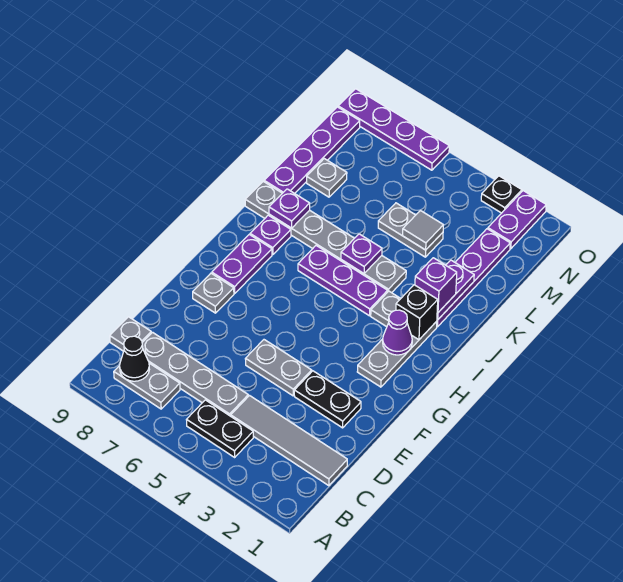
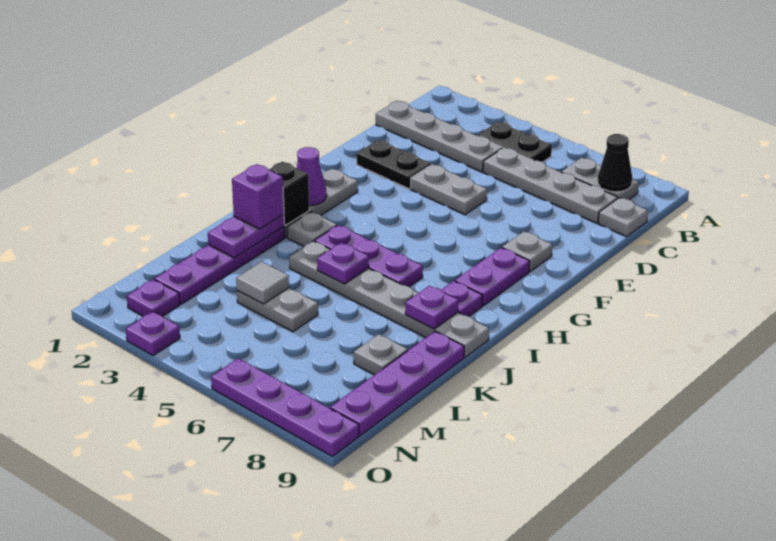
grey 1x4 tile [231,396,347,486] -> grey 1x4 plate [376,101,503,172]
purple 1x2 plate [488,191,546,249] -> purple 1x1 plate [127,279,180,317]
black 1x1 plate [481,176,522,213] -> purple 1x1 plate [126,312,180,355]

